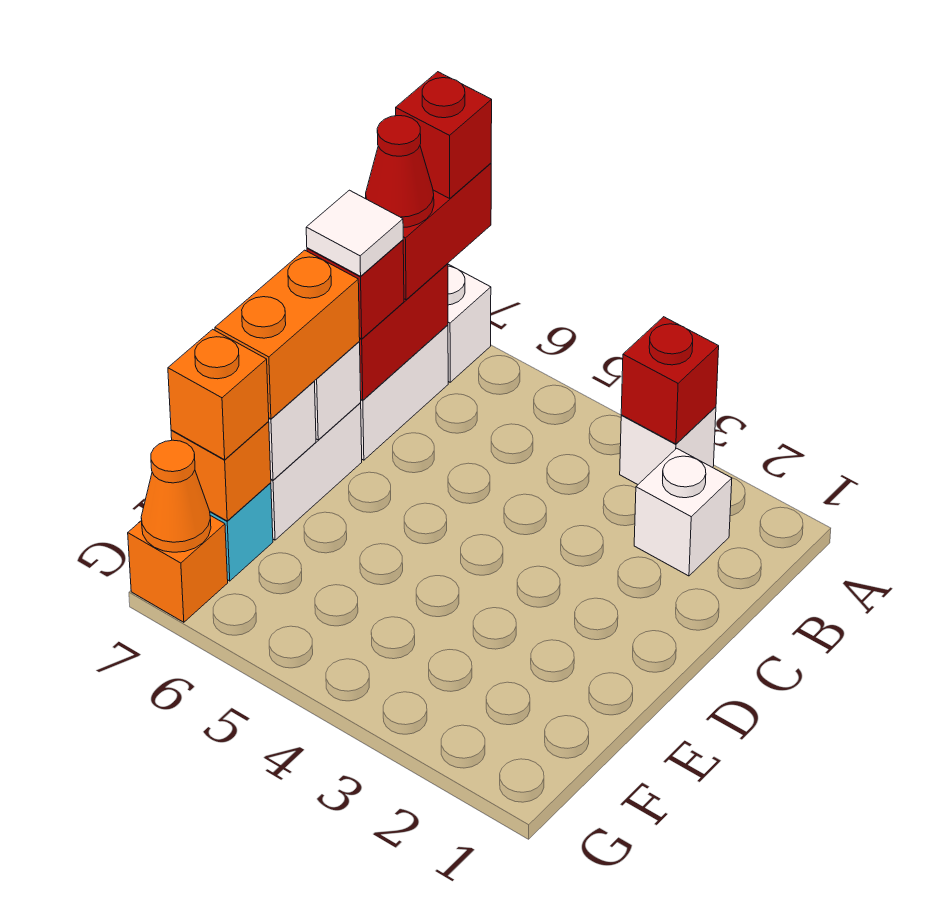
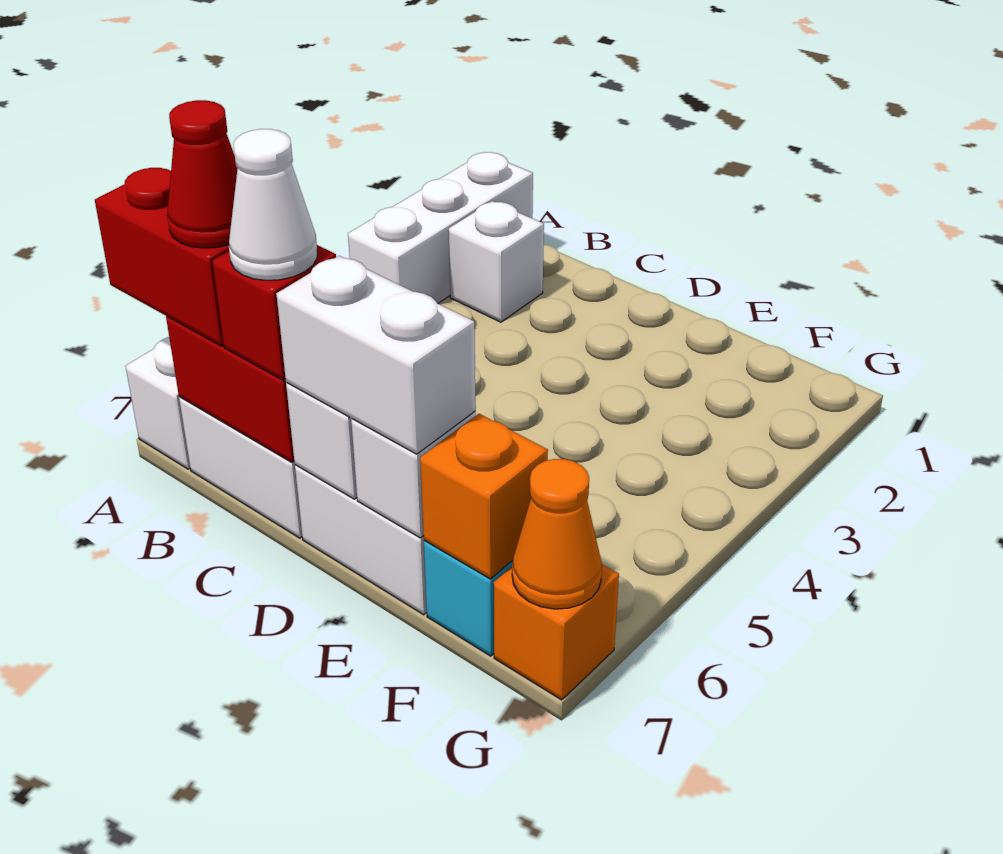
white 1x1 brick [620,407,716,484] -> white 1x3 brick [348,152,533,303]
red 1x1 brick [621,317,719,444] -> none
red 1x1 brick [396,72,492,198] -> none
white 1x1 tile [306,190,403,276] -> white 1x1 cone [229,129,317,280]
orange 1x2 brick [215,250,360,419] -> white 1x2 brick [277,256,476,454]
orange 1x1 brick [168,329,269,460] -> none

